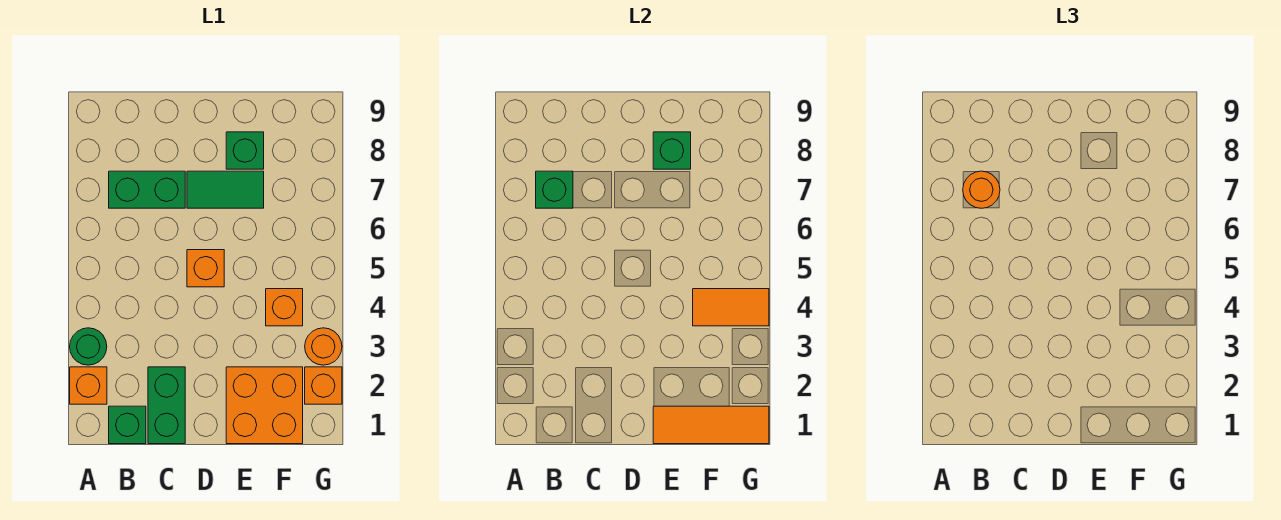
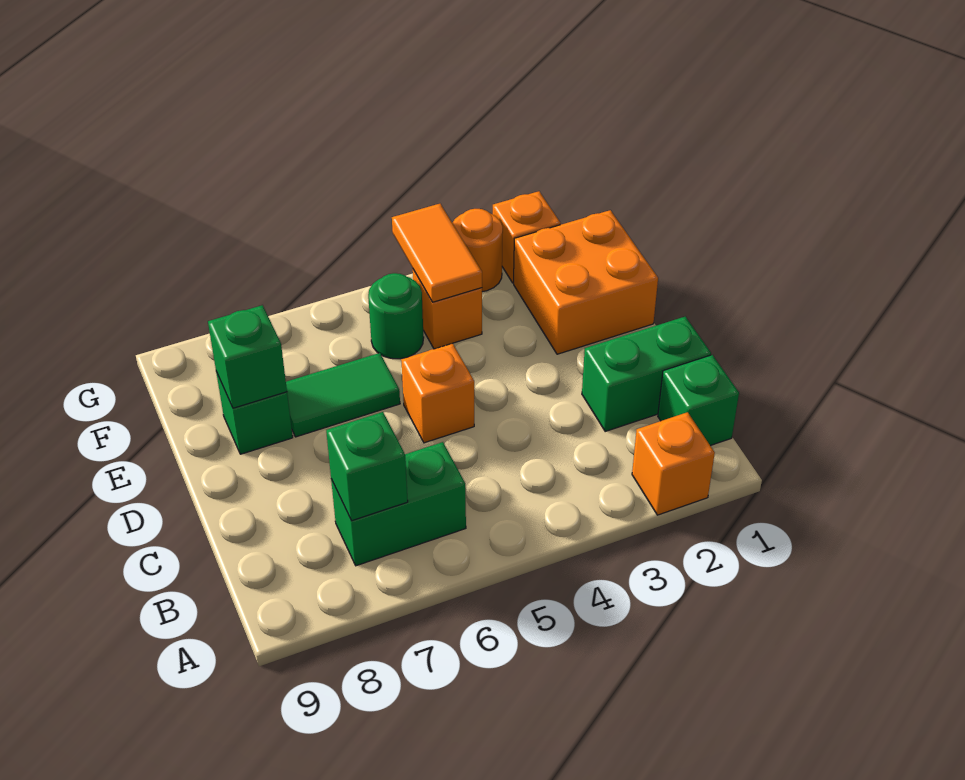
green 1x1 round brick [70,328,107,365] -> green 1x1 round brick moved to [368,273,424,359]
green 1x2 brick [109,171,185,208] -> green 1x2 brick turned to [331,442,466,566]
orange 1x1 round brick [963,171,1000,208] -> none
green 1x2 tile [187,171,264,208] -> green 1x2 tile turned to [286,353,400,437]
orange 1x3 tile [653,406,769,444] -> none

